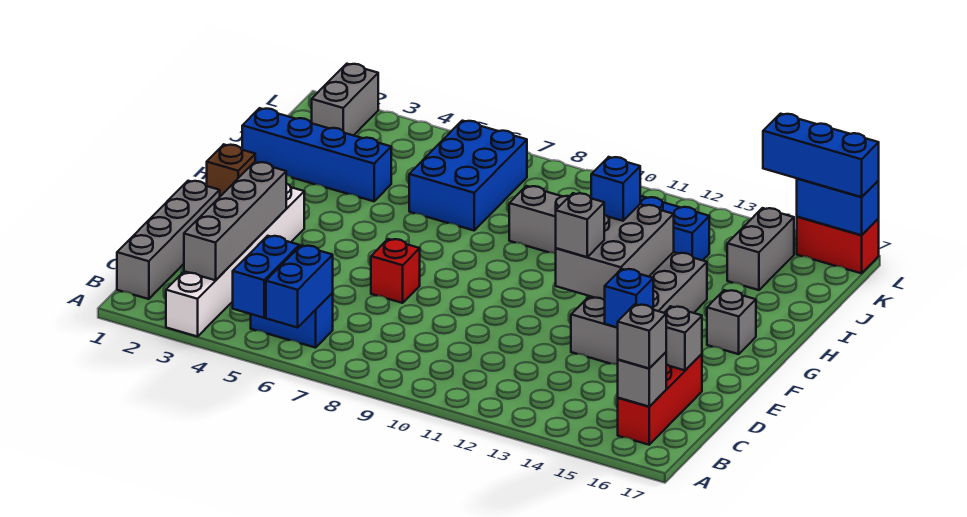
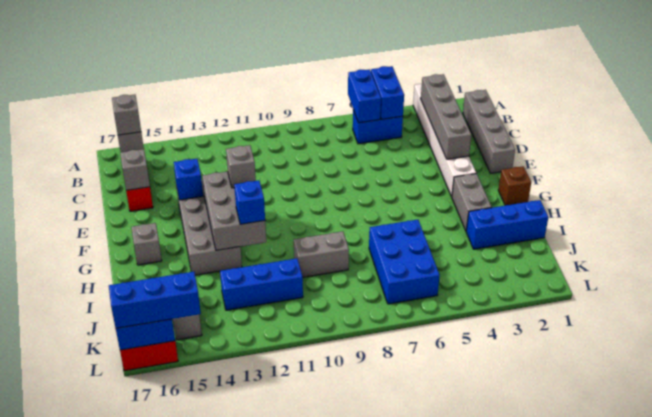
red 1x1 brick [371,239,420,303] -> none
blue 1x4 brick [242,108,391,201] -> blue 1x3 brick [466,200,548,249]
grey 1x2 brick [312,64,378,136] -> grey 1x2 brick moved to [452,174,492,231]

